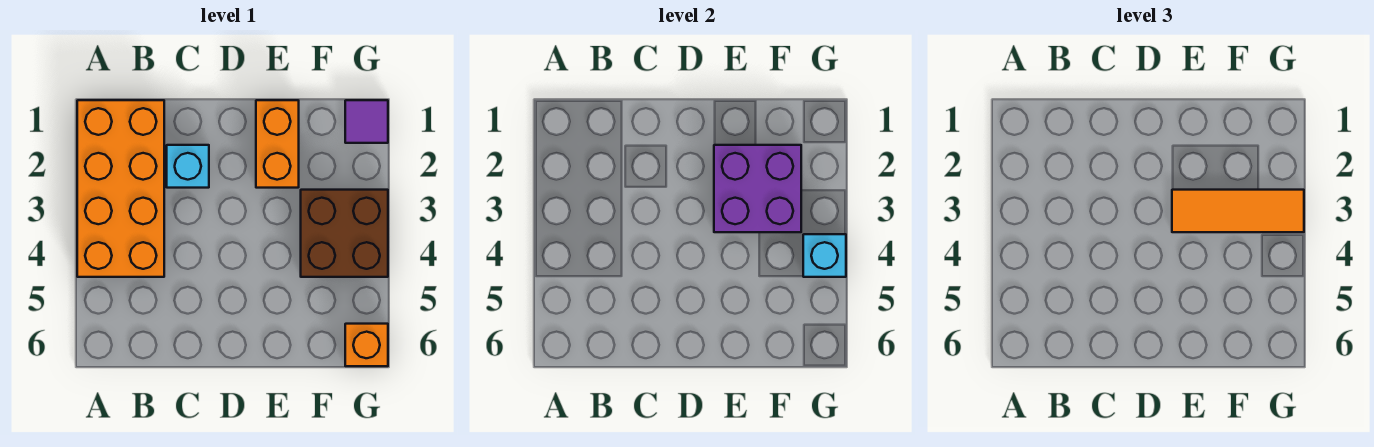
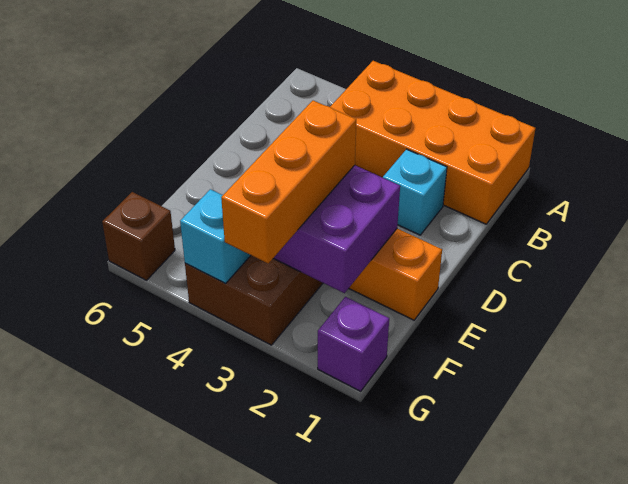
orange 1x3 tile [1172,190,1304,232] -> orange 1x3 brick [221,101,356,263]
purple 1x1 tile [345,100,388,143] -> purple 1x1 brick [318,297,389,391]
orange 1x1 brick [345,324,388,366] -> brown 1x1 brick [102,192,175,280]

